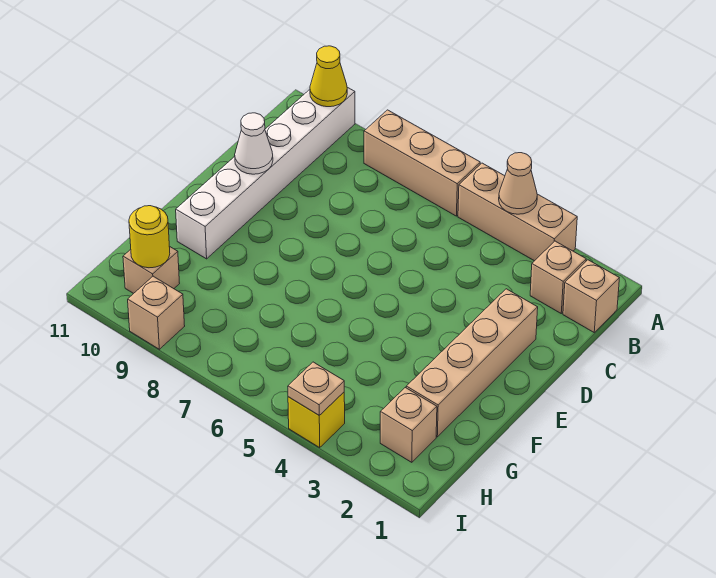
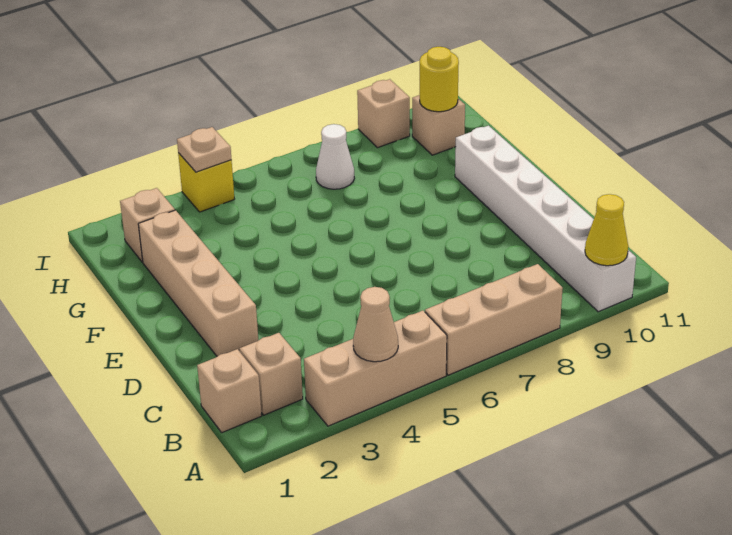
white 1x1 cone [235,113,273,174] -> white 1x1 cone moved to [316,124,354,189]

